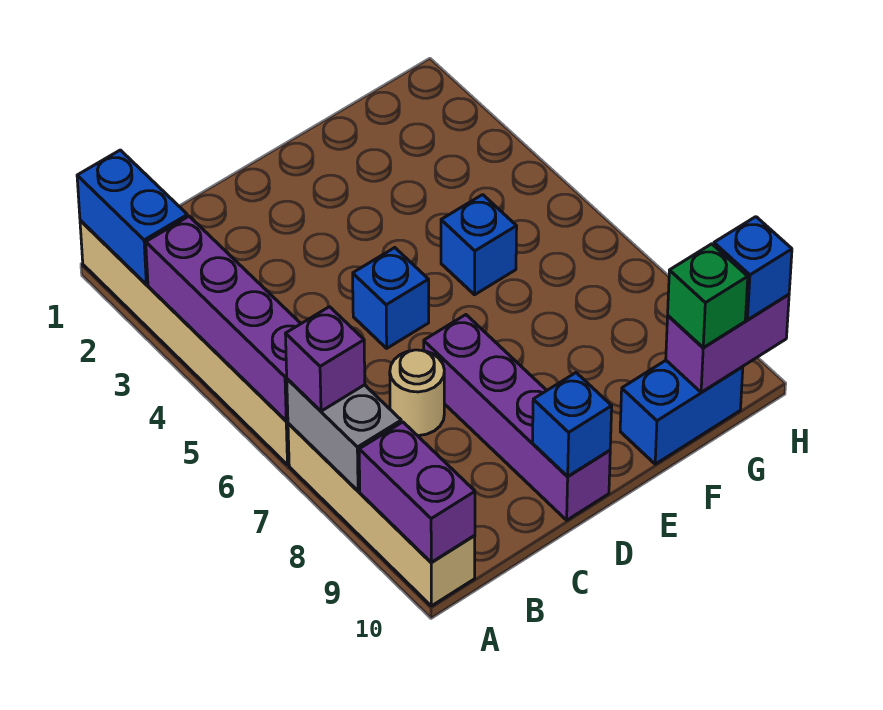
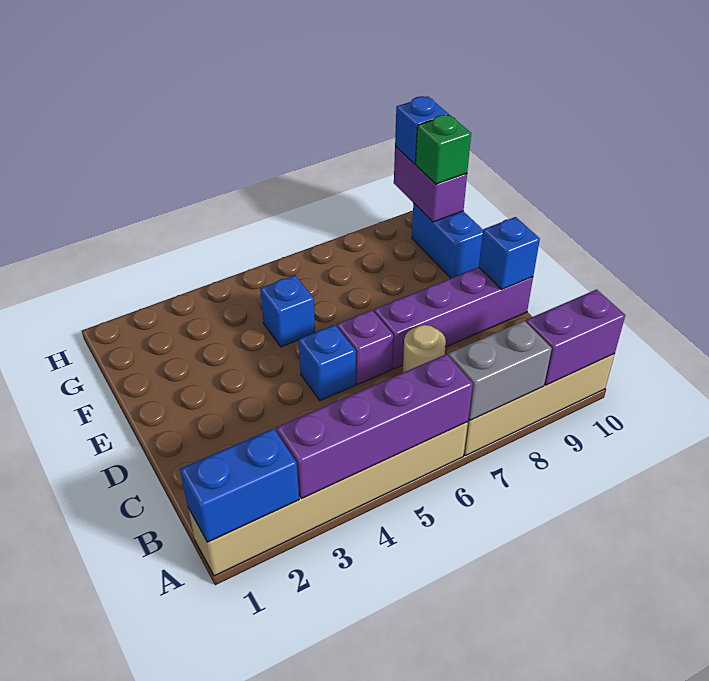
purple 1x1 brick [285,307,365,411] -> purple 1x1 brick moved to [337,310,393,385]

